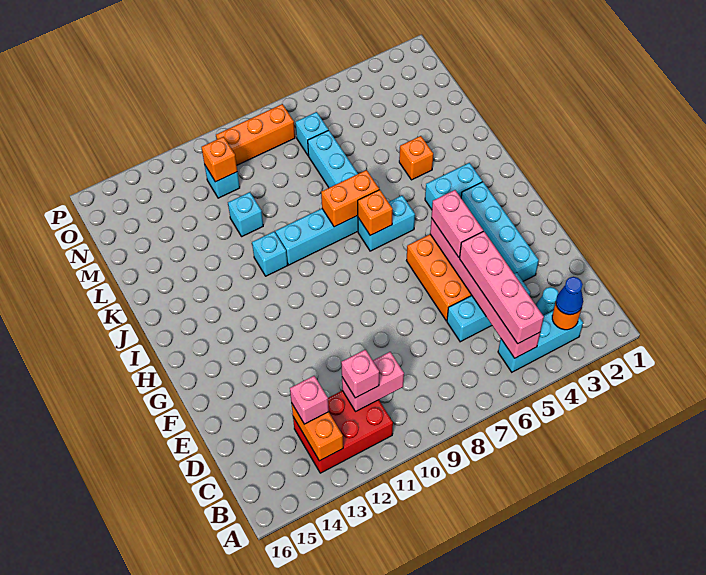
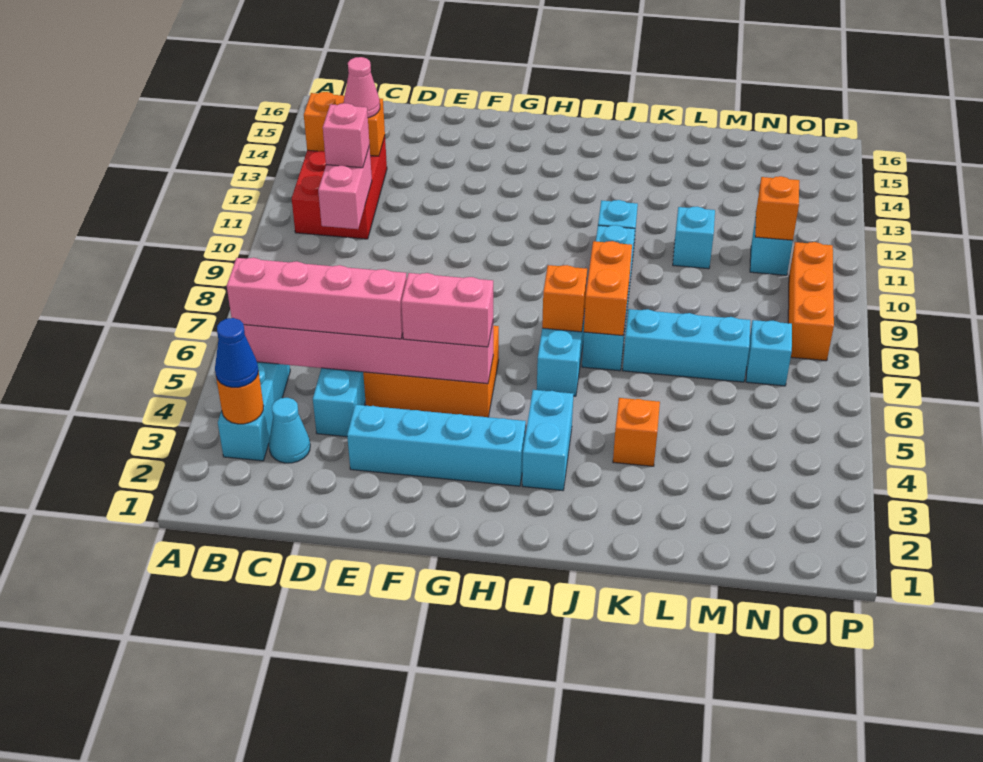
pink 1x1 brick [290,376,329,424] -> pink 1x1 cone [344,57,380,118]

